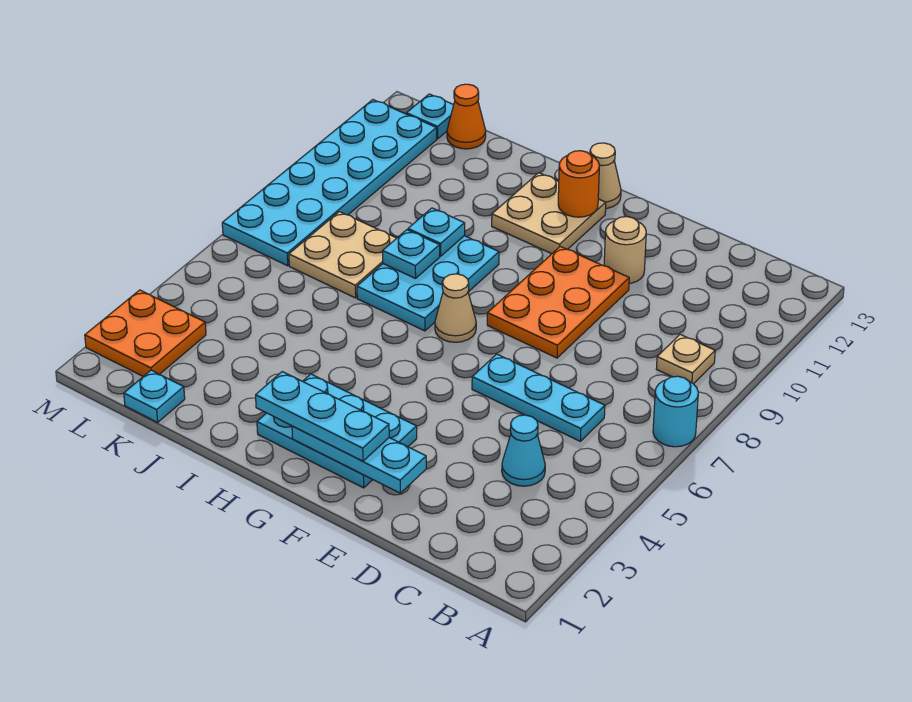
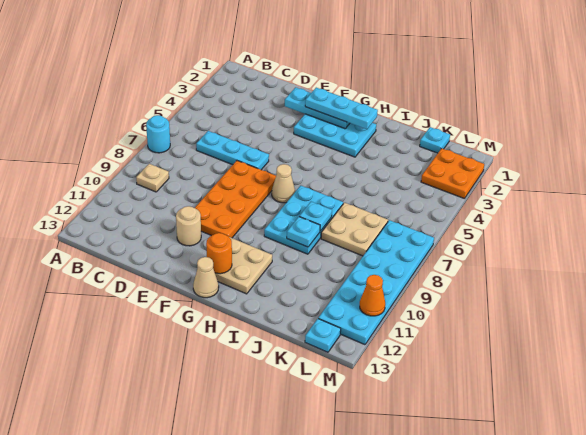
cyan 1x1 cone [502,415,545,486] -> none
orange 2x3 plate [487,246,629,358] -> orange 2x4 plate [195,161,276,238]
orange 1x1 cone [447,84,486,149] -> orange 1x1 cone moved to [360,275,385,316]

